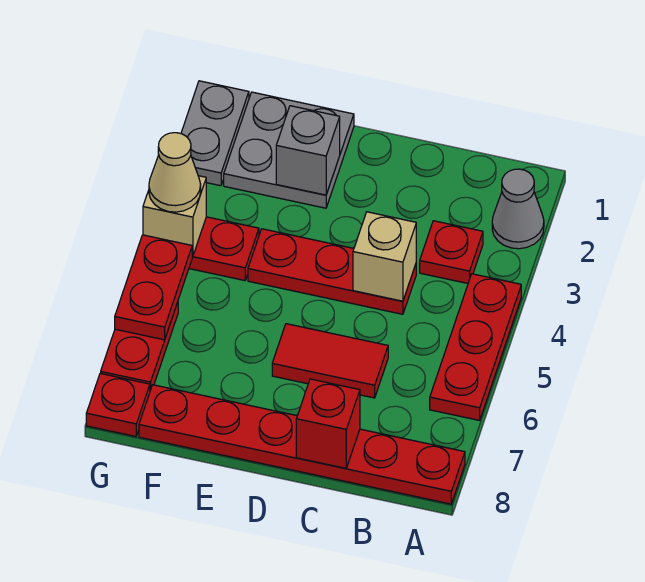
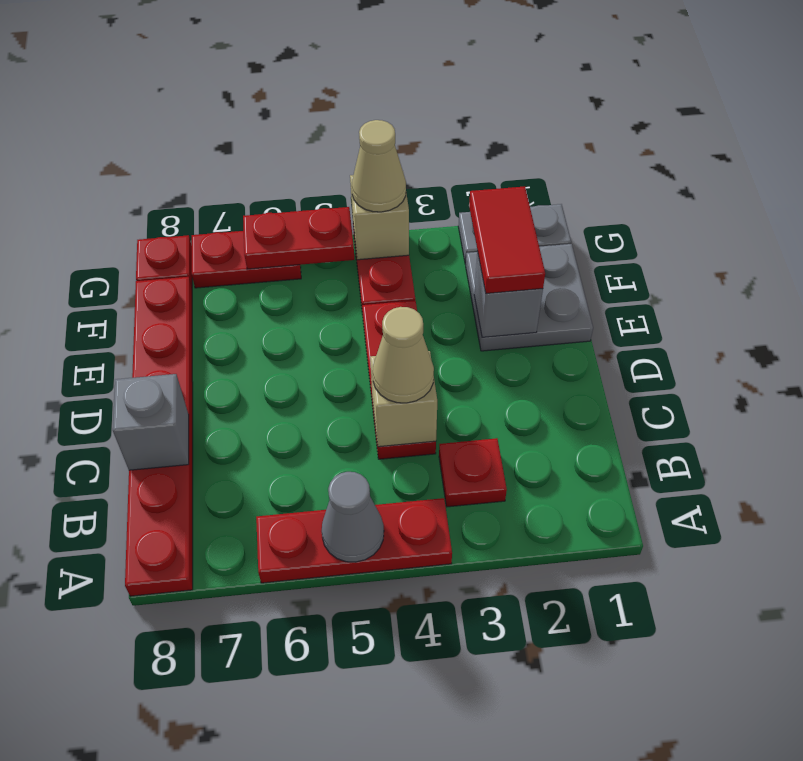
grey 1x1 cone [492,169,544,249] -> grey 1x1 cone moved to [321,472,384,562]
none -> tan 1x1 cone [373,307,434,403]
red 1x2 tile [272,324,388,398] -> red 1x2 tile moved to [469,186,545,294]
red 1x1 brick [296,379,360,468] -> grey 1x1 brick [113,374,189,470]

